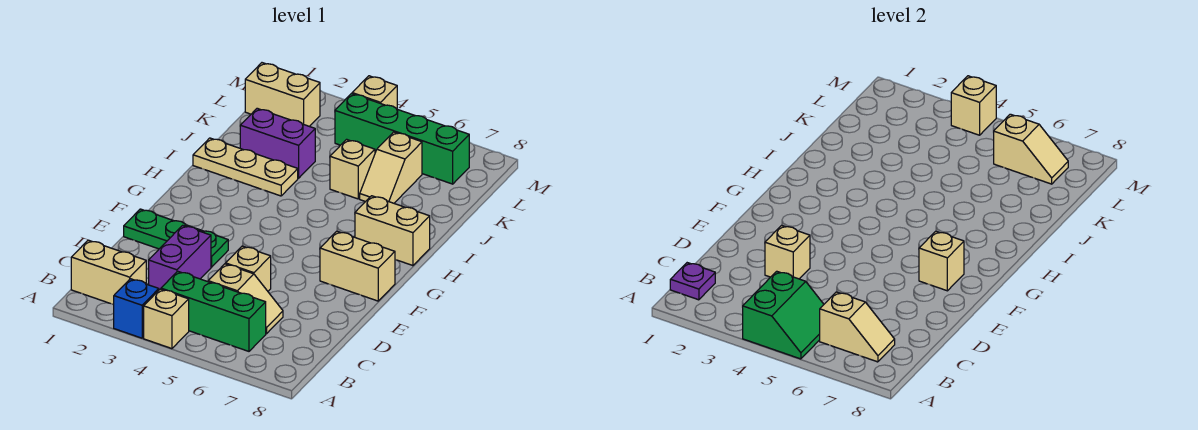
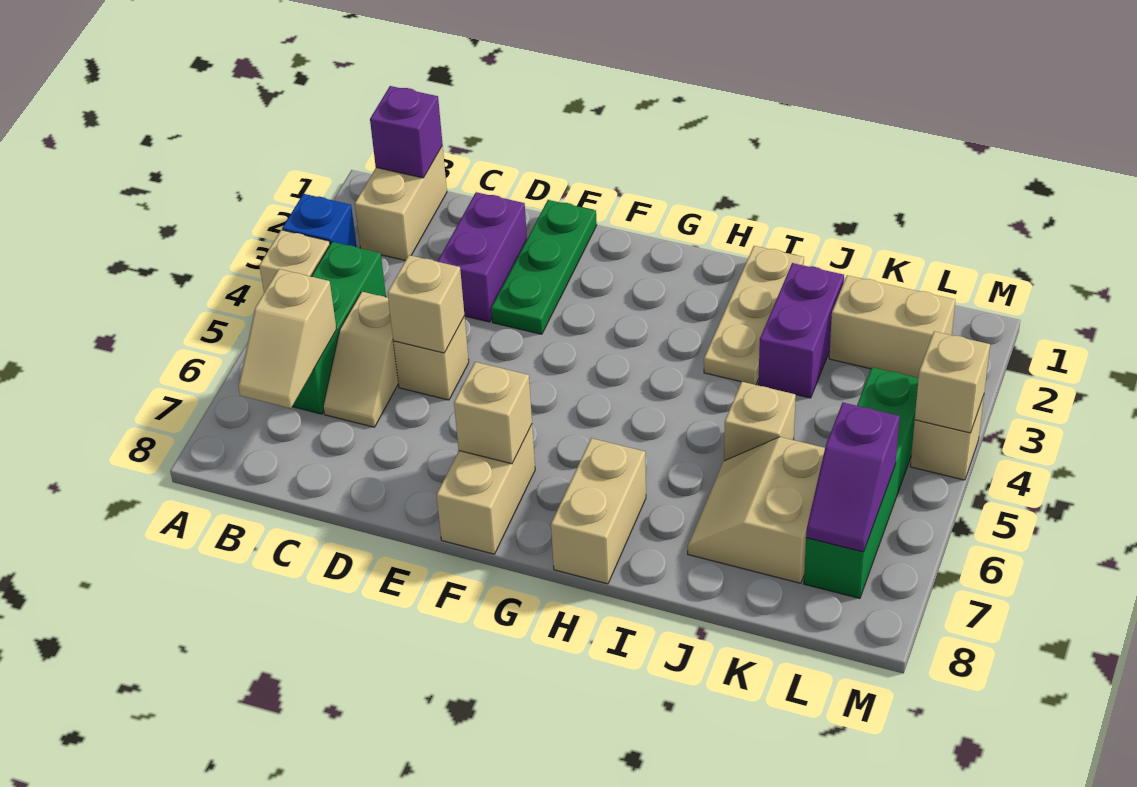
green 2x2 slope [743,271,824,359] -> none
purple 1x1 plate [670,263,715,300] -> purple 1x1 brick [370,86,443,178]
purple 1x2 brick [149,225,211,290] -> purple 1x2 brick turned to [437,192,527,322]
tan 1x1 brick [765,225,810,279] -> tan 1x1 brick moved to [388,255,464,353]
tan 1x2 slope [360,132,422,203] -> tan 2x2 slope [688,437,825,583]
tan 1x2 brick [245,63,320,126] -> tan 1x2 brick turned to [829,275,955,378]
tan 1x2 slope [994,114,1068,184] -> purple 1x2 slope [806,403,900,552]

